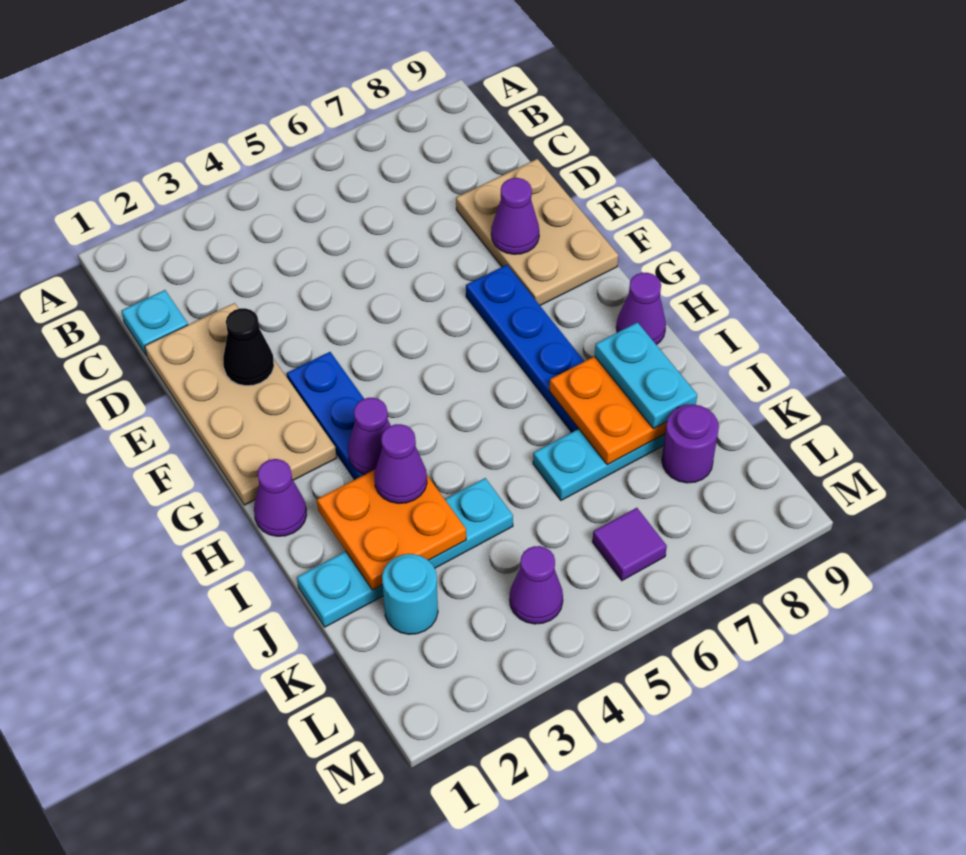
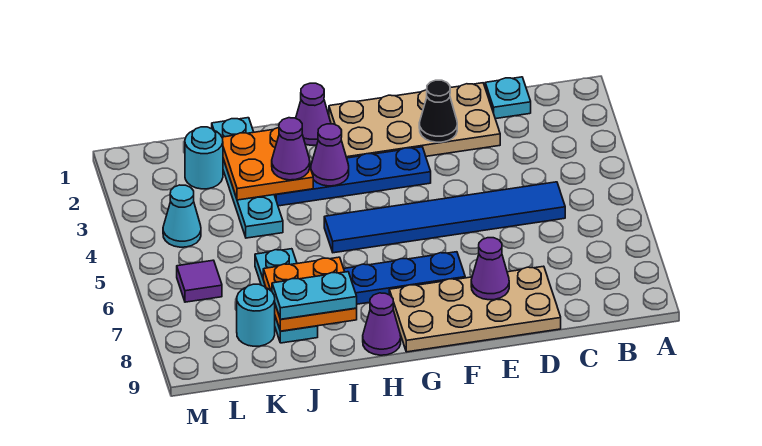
none -> blue 1x6 tile [324,182,565,253]
tan 2x3 plate [456,159,618,305] -> tan 2x4 plate [389,266,561,352]
purple 1x1 round brick [662,404,719,483] -> cyan 1x1 round brick [237,284,275,346]
purple 1x1 cone [510,546,563,624] -> cyan 1x1 cone [163,185,201,247]

